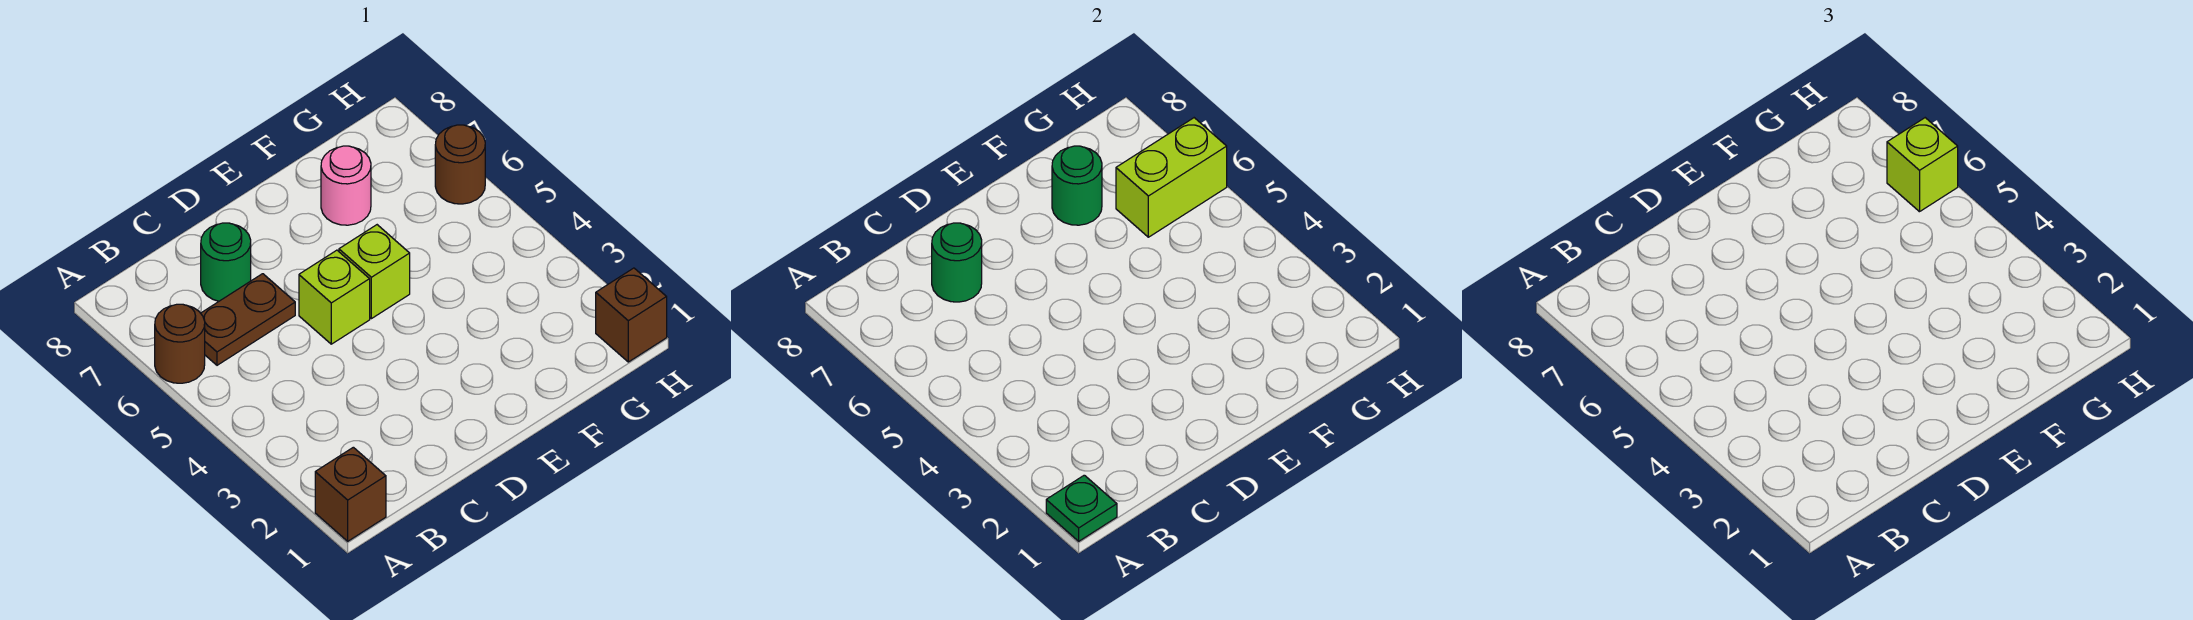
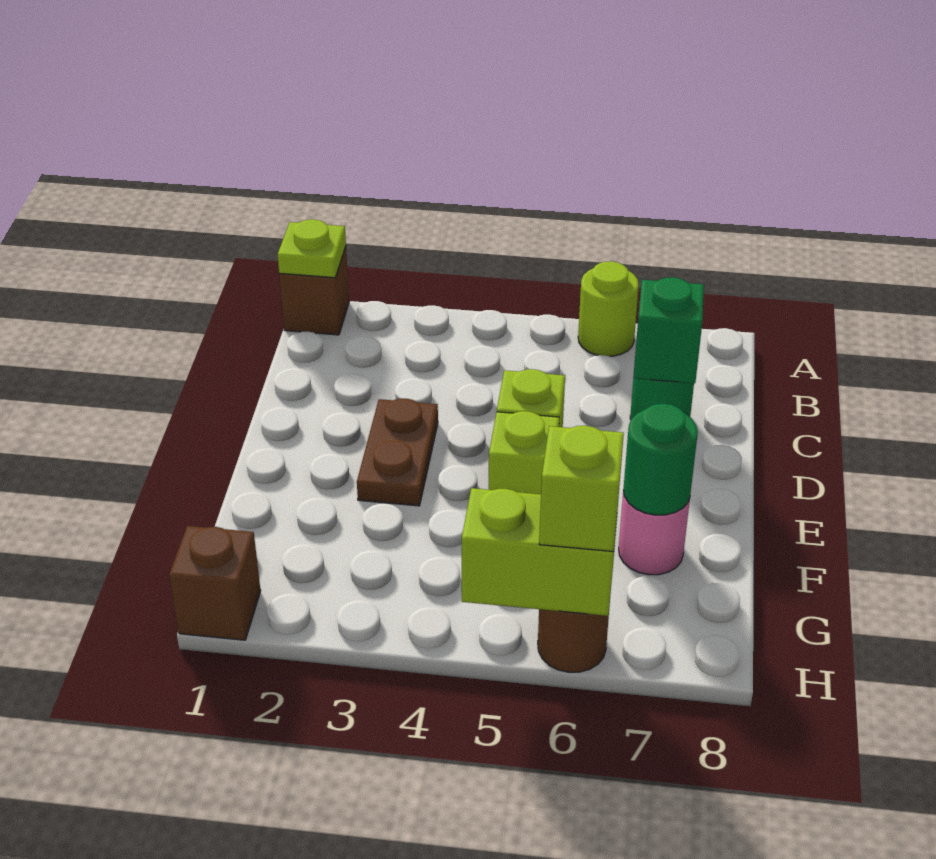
green 1x1 plate [1046,475,1117,541] -> lime 1x1 plate [278,219,346,278]
brown 1x1 round brick [155,304,205,383] -> lime 1x1 round brick [578,261,639,356]
brown 1x2 plate [201,274,295,365] -> brown 1x2 plate moved to [357,399,438,506]
green 1x1 round brick [932,223,982,302] -> green 1x1 brick [633,277,704,383]
lime 1x2 brick [1116,118,1227,237] -> lime 1x2 brick turned to [462,488,617,616]

